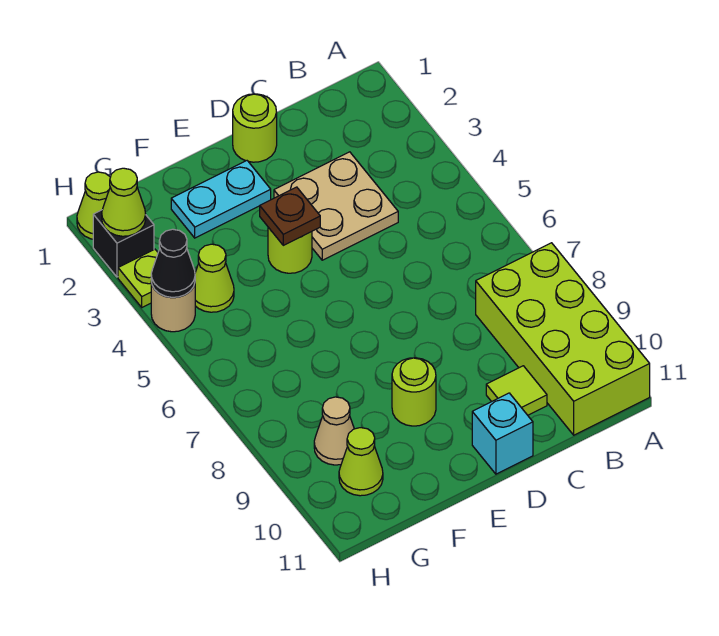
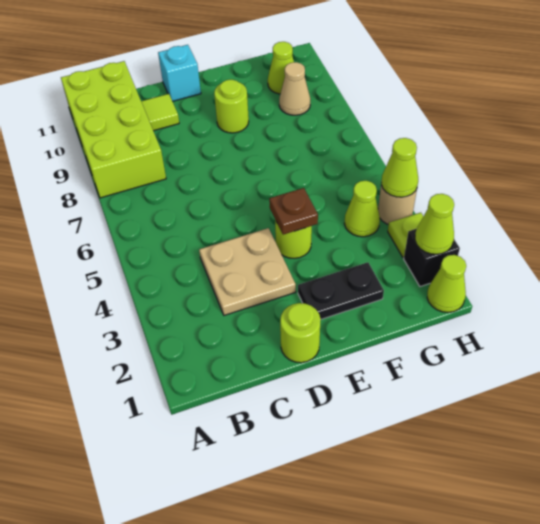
cyan 1x2 plate [171,161,271,238] -> black 1x2 plate [298,262,384,319]
black 1x1 cone [151,229,195,297] -> lime 1x1 cone [381,138,418,197]

